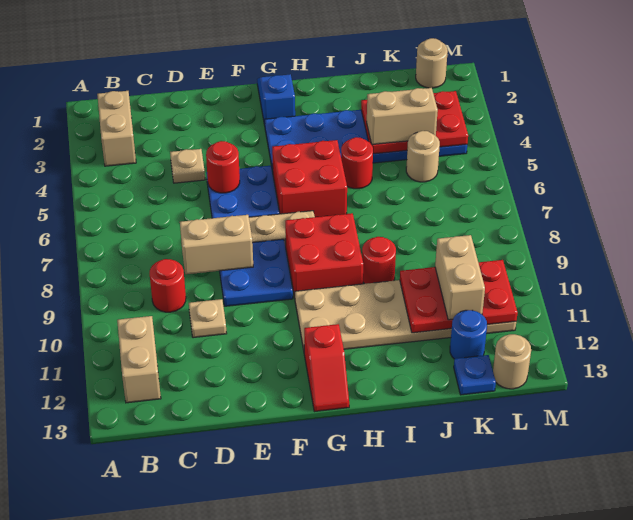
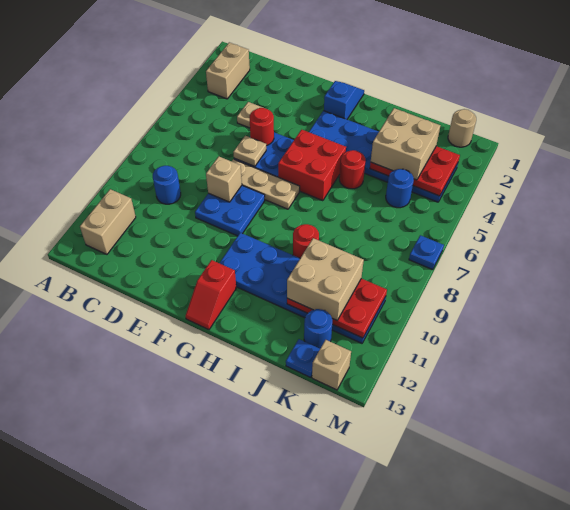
red 1x1 round brick [150,259,186,312] -> blue 1x1 round brick [153,165,181,204]
tan 1x2 brick [180,215,253,274] -> tan 1x1 brick [206,157,242,202]
tan 1x1 plate [189,299,227,338] -> tan 1x1 plate moved to [233,136,266,167]
red 2x2 brick [285,213,363,298] -> none
tan 2x6 plate [295,280,516,350] -> blue 2x6 plate [220,233,386,343]
tan 1x2 brick [367,88,438,145] -> tan 2x2 brick [371,108,440,180]
tan 1x1 round brick [406,131,440,182] -> blue 1x1 round brick [386,169,414,208]
tan 1x2 brick [435,235,485,320] -> tan 2x2 brick [287,238,364,320]
tan 1x1 round brick [493,334,531,389] -> tan 1x1 brick [312,340,351,390]
none -> blue 1x1 plate [409,235,444,270]

